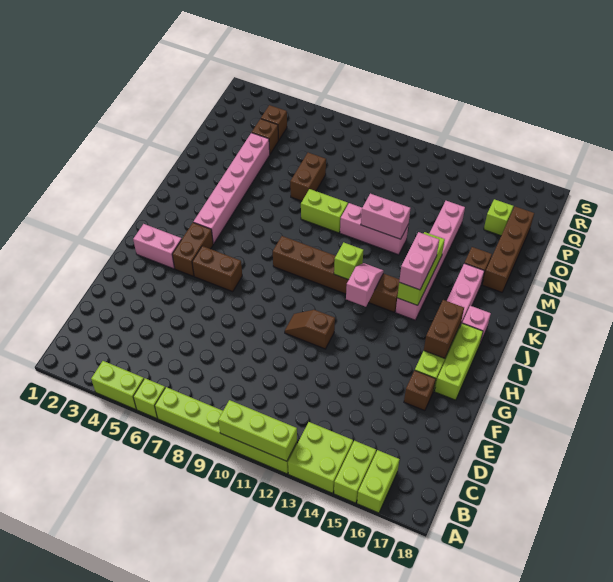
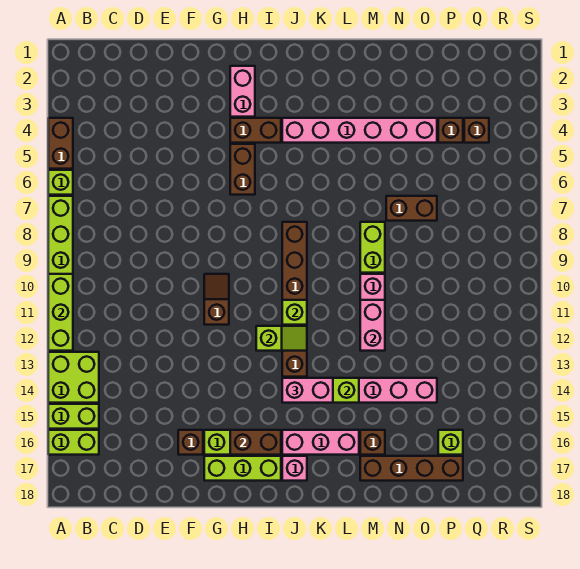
lime 1x2 brick [91,361,144,410] -> brown 1x2 brick [48,118,73,169]
pink 1x2 slope [346,263,384,307] -> lime 1x2 slope [256,326,307,351]

